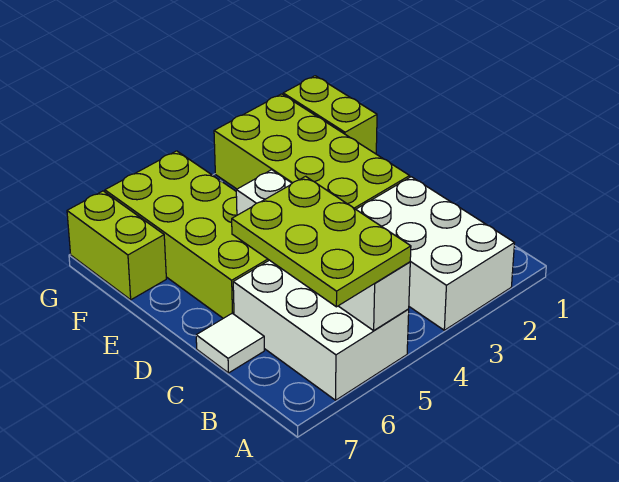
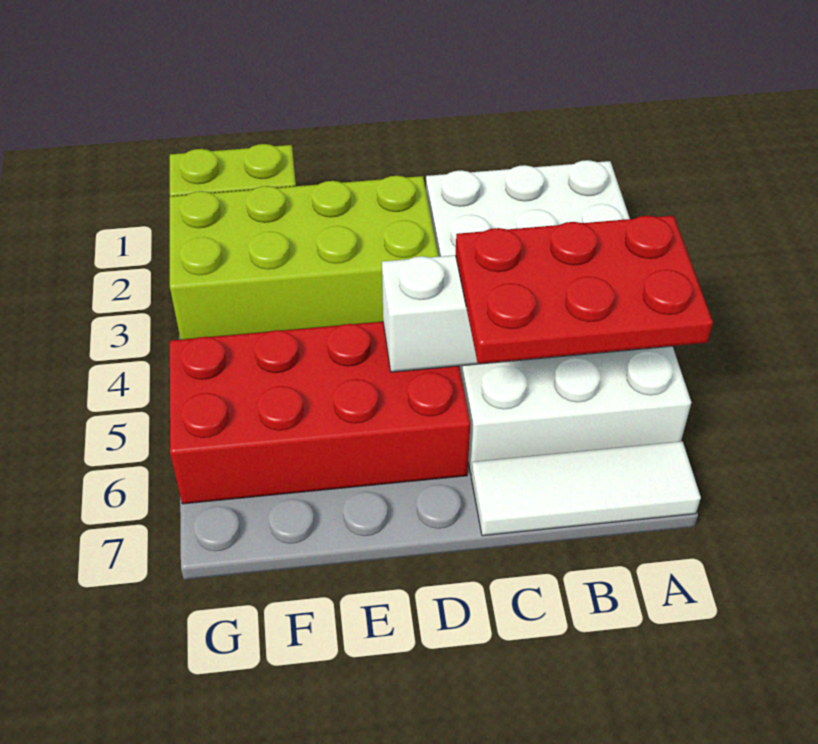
lime 2x3 plate [232,176,411,307] -> red 2x3 plate [456,216,713,364]
white 1x1 tile [196,313,264,373] -> white 1x3 tile [471,441,701,536]
lime 2x4 brick [105,151,269,318] -> red 2x4 brick [170,322,470,504]
lime 1x2 brick [67,191,166,300] -> none

